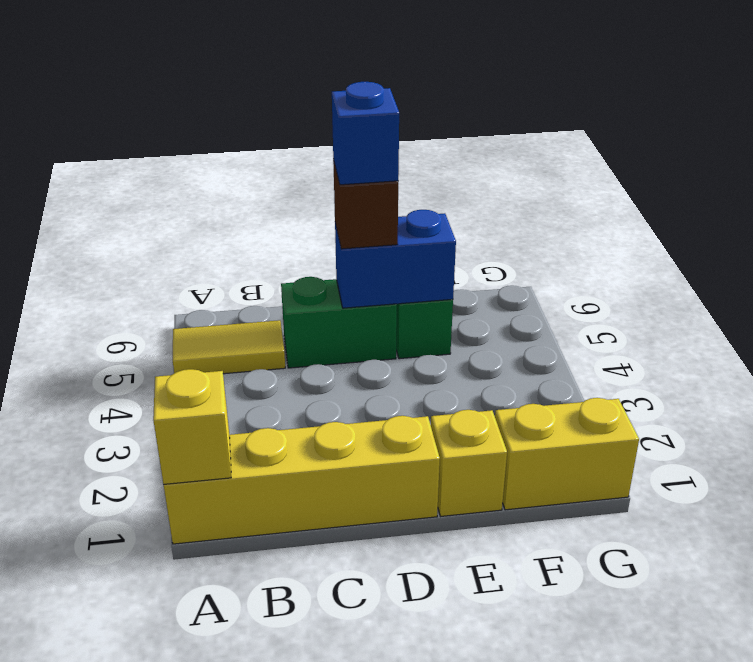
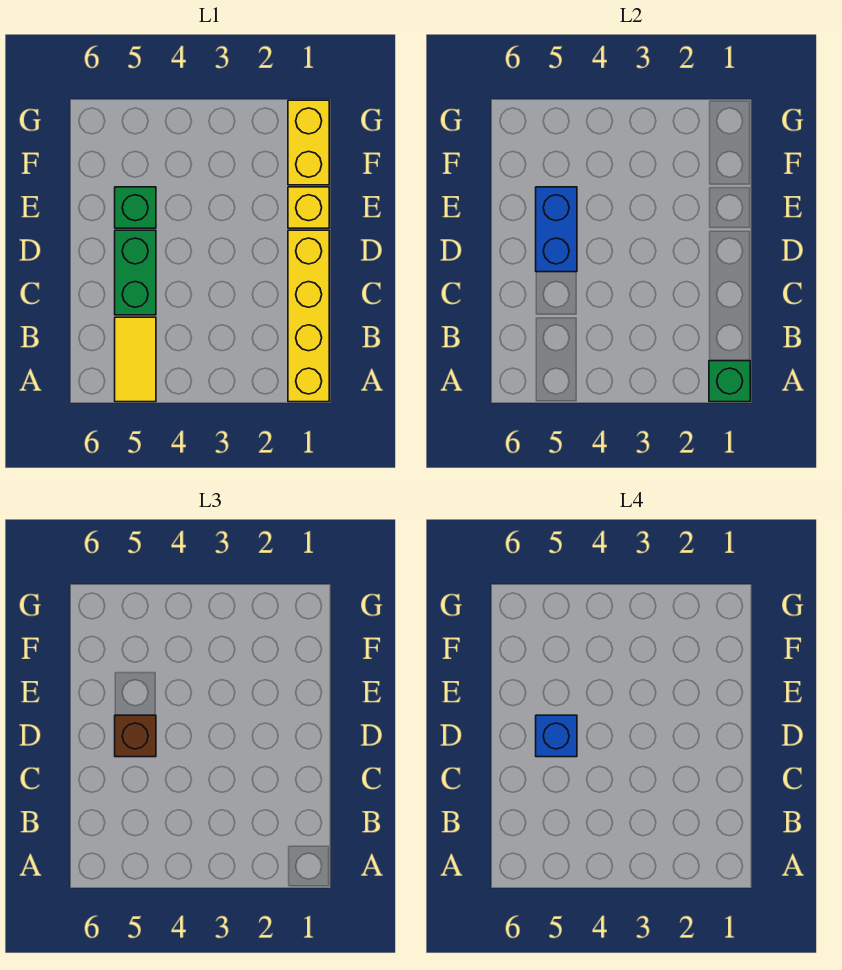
yellow 1x1 brick [153,369,231,484] -> green 1x1 brick [709,361,750,402]

